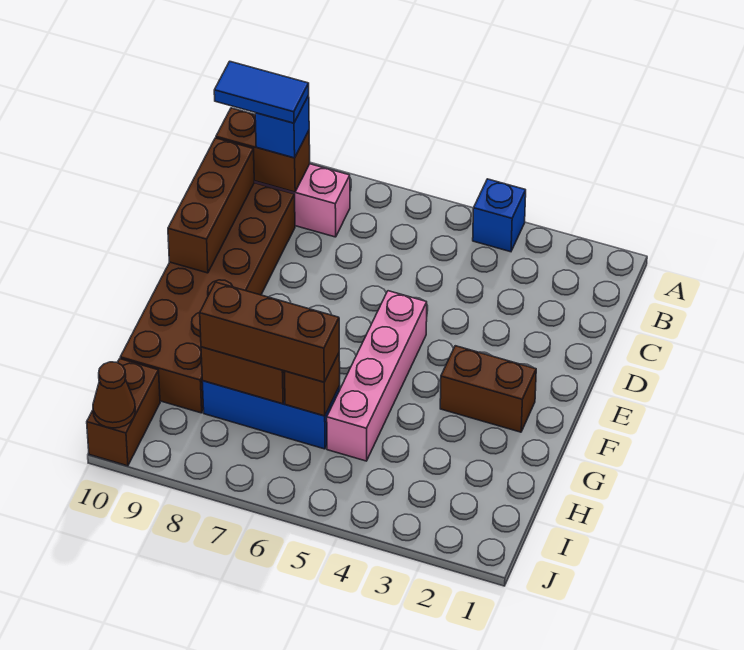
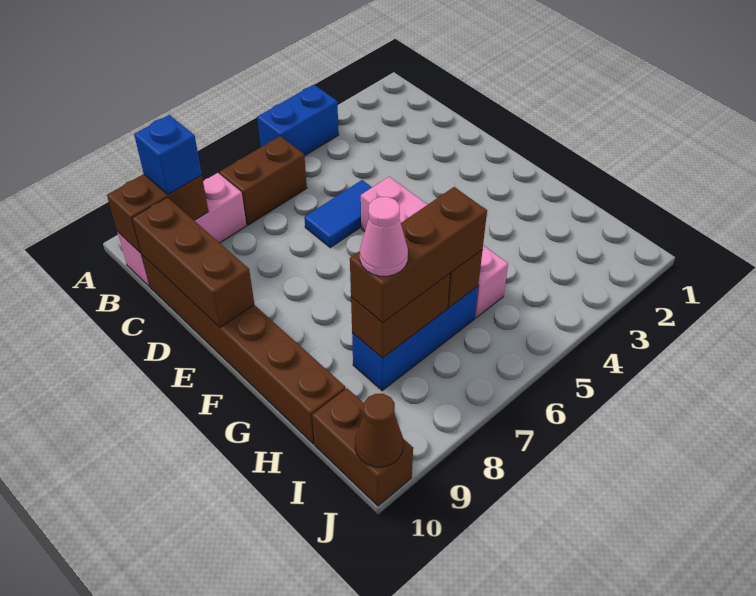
blue 1x1 brick [473,179,526,252] -> blue 1x2 brick [257,85,339,156]
blue 1x2 tile [214,61,309,123] -> blue 1x2 tile moved to [304,180,372,248]
brown 2x6 brick [120,183,295,413] -> brown 1x6 brick [142,255,346,444]
brown 1x2 brick [440,346,536,432] -> brown 1x2 brick moved to [220,136,307,225]
none -> pink 1x1 cone [360,197,408,276]

